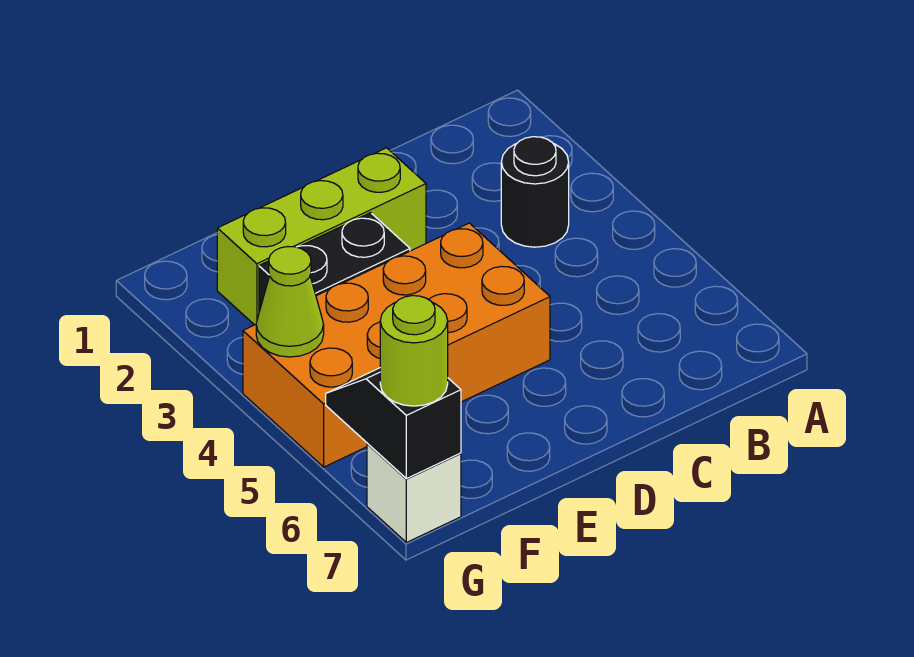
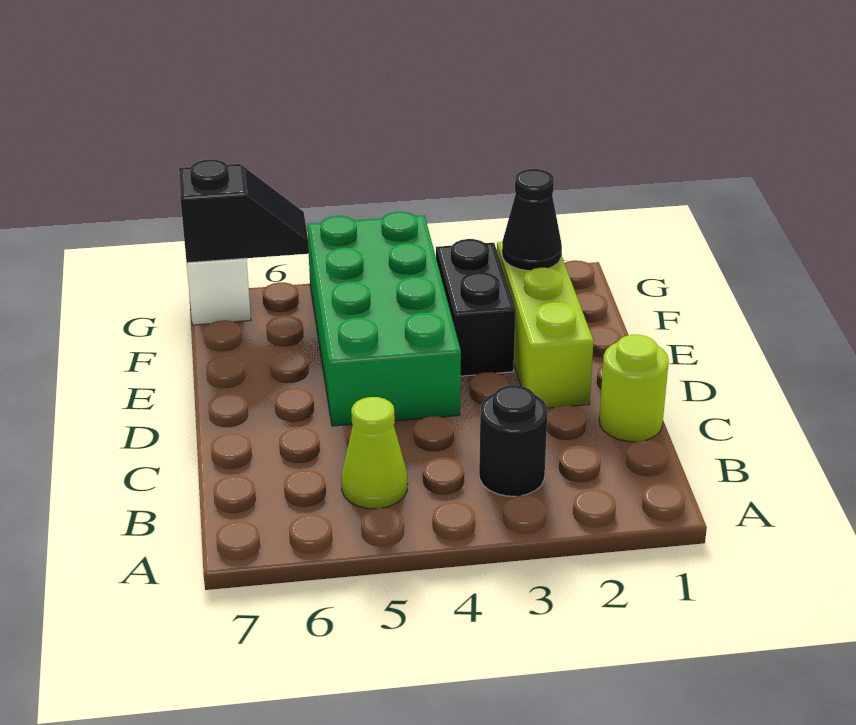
orange 2x4 brick [243,223,550,467] -> green 2x4 brick [307,212,461,426]
none -> black 1x1 cone [502,169,562,271]
lime 1x1 cone [256,247,324,357] -> lime 1x1 cone moved to [341,397,408,509]
lime 1x1 round brick [380,296,448,406] -> lime 1x1 round brick moved to [599,335,669,442]

